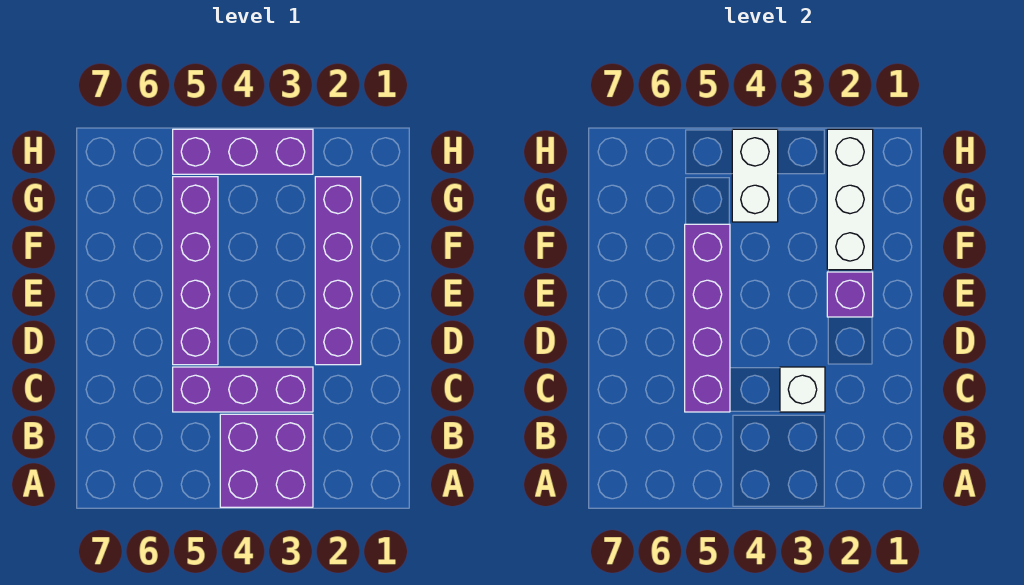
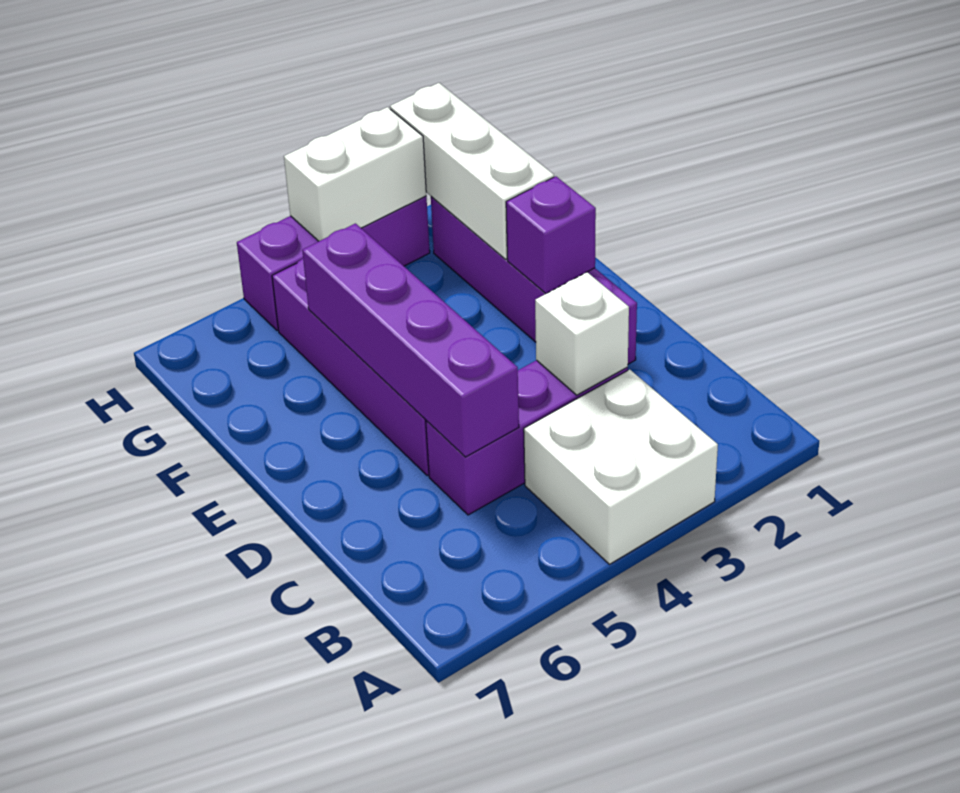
purple 2x2 brick [220,414,313,507] -> white 2x2 brick [524,370,718,564]
white 1x2 brick [732,129,778,222] -> white 1x2 brick turned to [284,107,426,241]

